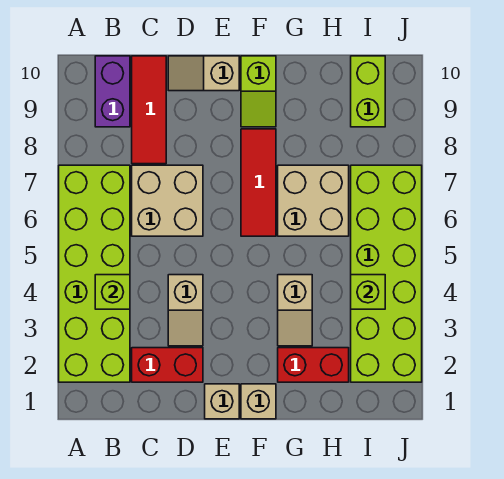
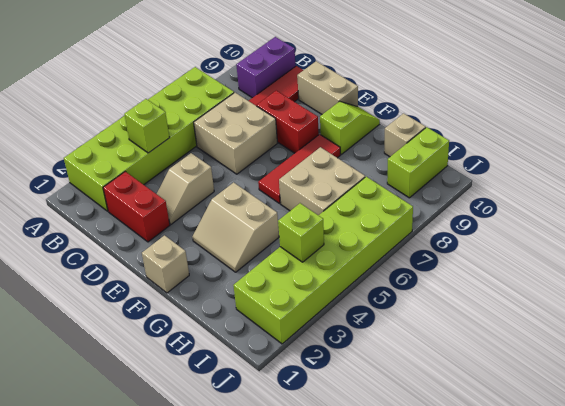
tan 1x2 slope [168,56,239,91] -> tan 1x2 brick [297,61,358,114]
tan 1x1 brick [205,384,239,419] -> tan 1x1 brick moved to [384,113,426,157]
lime 1x2 slope [241,56,276,127] -> lime 1x2 slope turned to [320,101,380,154]
red 1x2 brick [278,348,349,382] -> red 1x2 brick moved to [257,91,319,153]
tan 1x2 slope [278,275,312,346] -> tan 2x2 slope [192,182,279,272]

